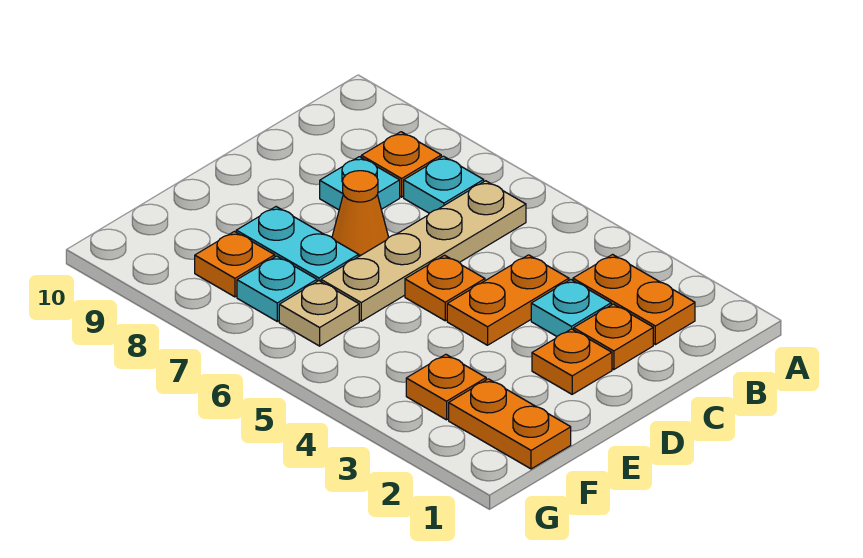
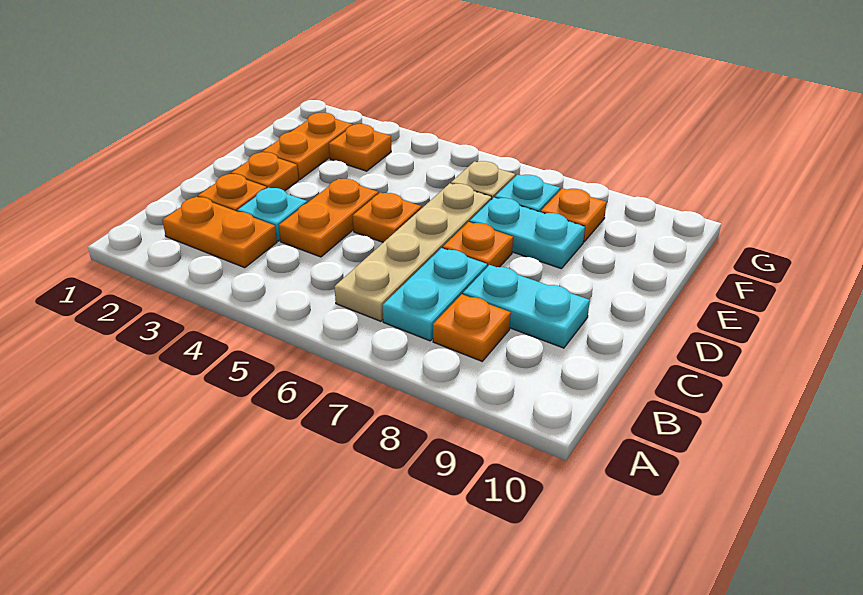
cyan 1x1 plate [404,156,484,213] -> cyan 1x2 plate [383,248,487,341]
cyan 1x1 plate [320,157,400,210] -> cyan 1x2 plate [463,265,590,348]
orange 1x1 cone [332,171,388,256] -> orange 1x1 plate [443,222,513,267]
orange 1x2 plate [449,379,571,469] -> orange 1x2 plate turned to [262,113,352,180]

